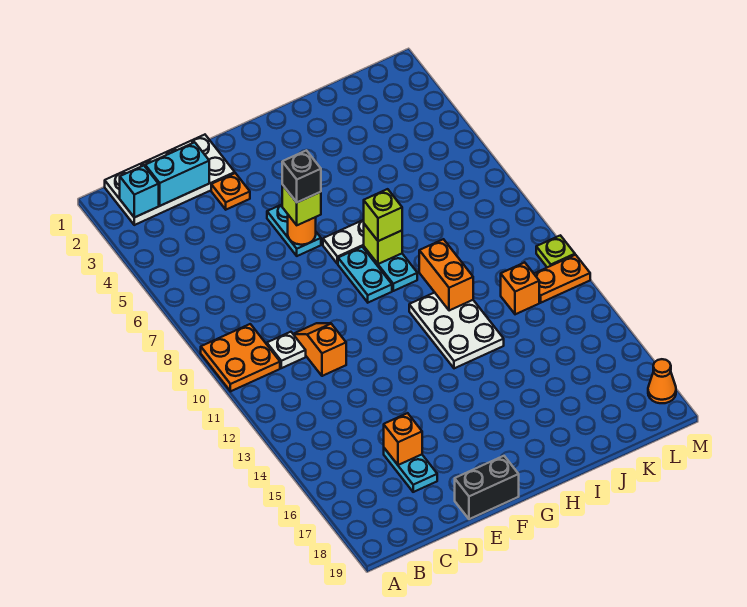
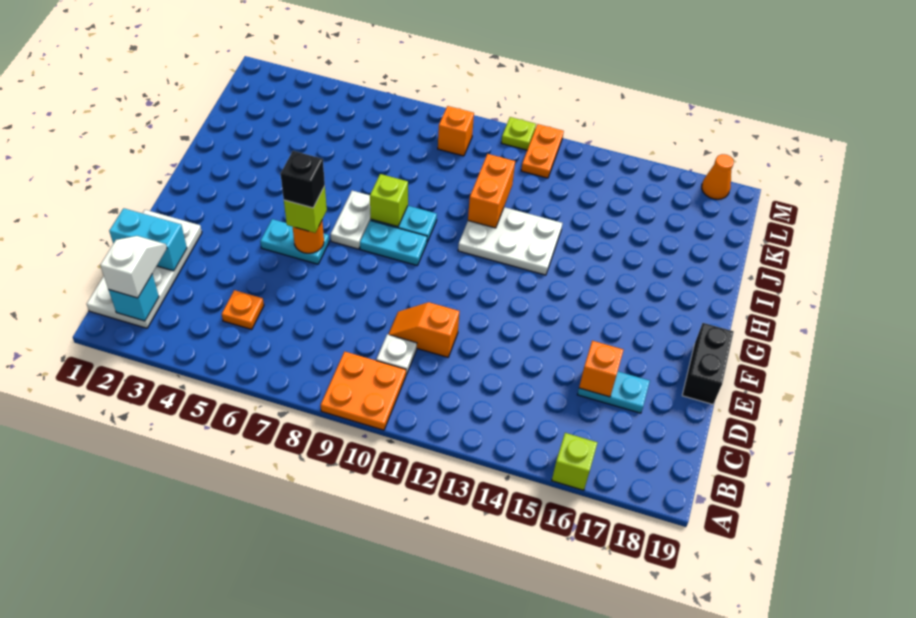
none -> white 1x2 slope [100,236,167,298]
cyan 1x2 brick [145,142,209,206] -> cyan 1x2 brick turned to [109,208,187,271]
orange 1x1 plate [211,173,250,210] -> orange 1x1 plate moved to [222,290,264,329]
lime 1x1 brick [364,189,402,241] -> lime 1x1 brick moved to [552,433,598,490]
orange 1x2 brick [419,239,473,311] -> orange 1x2 brick turned to [468,154,515,228]
orange 1x1 brick [501,262,539,314] -> orange 1x1 brick moved to [438,106,474,156]

